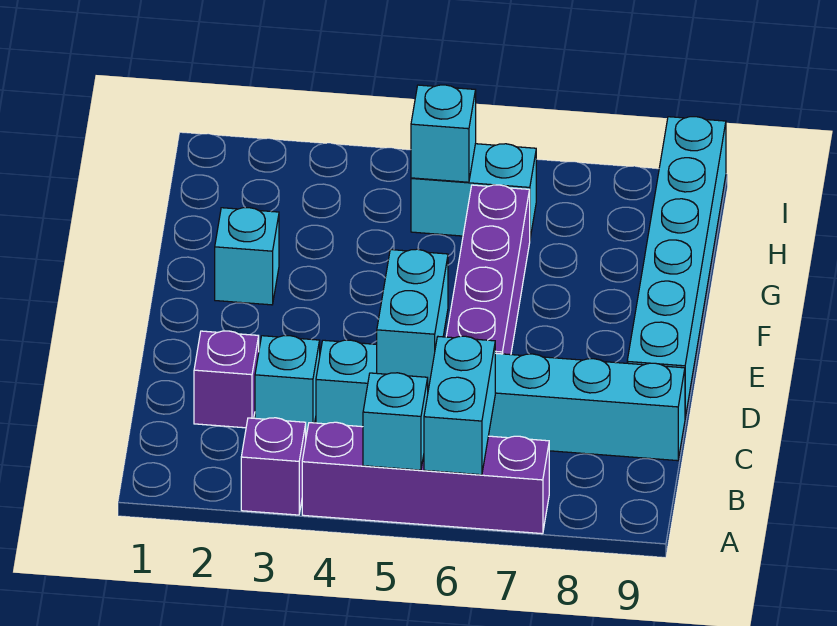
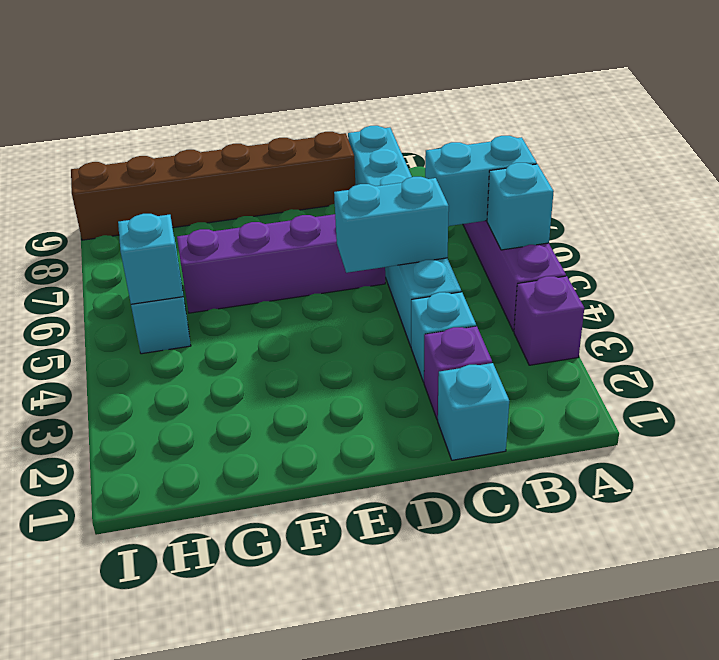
cyan 1x6 brick [627,117,726,417] -> brown 1x6 brick [71,132,355,240]
cyan 1x1 brick [215,208,279,305] -> cyan 1x1 brick moved to [438,363,509,460]

